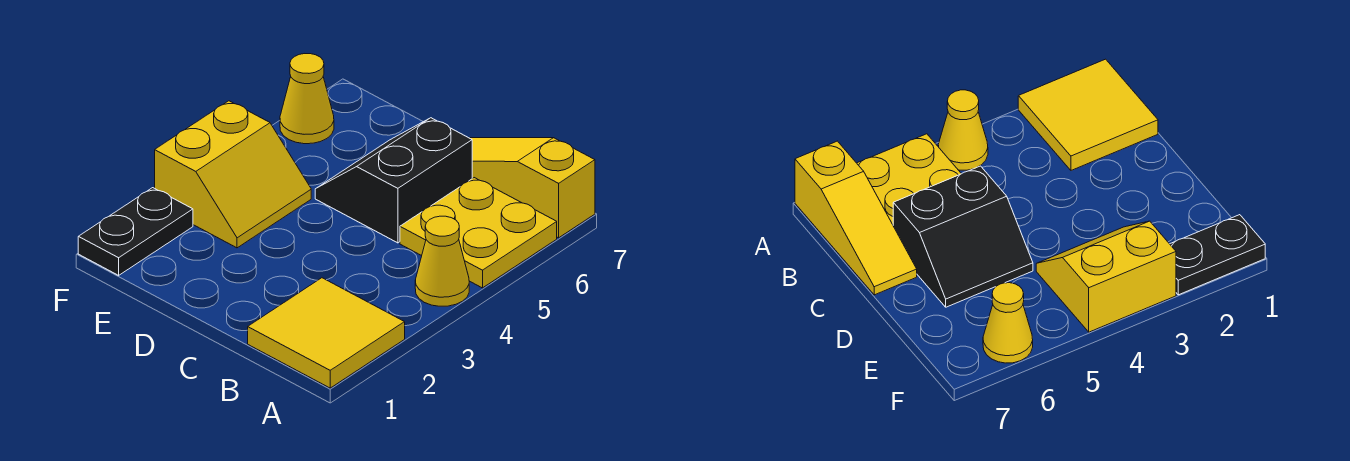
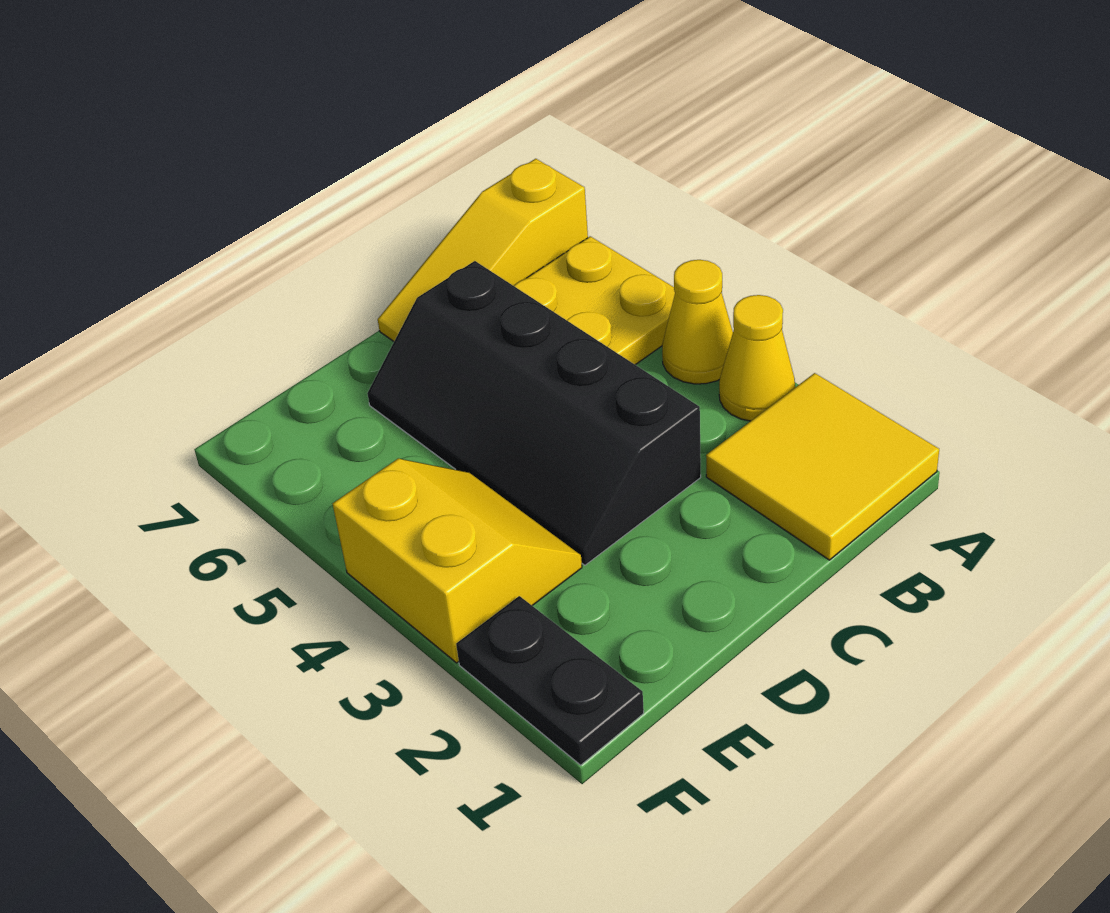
black 2x2 slope [315,118,472,243] -> black 2x4 slope [367,261,701,565]
yellow 1x1 cone [280,54,334,144] -> yellow 1x1 cone moved to [719,295,795,421]

